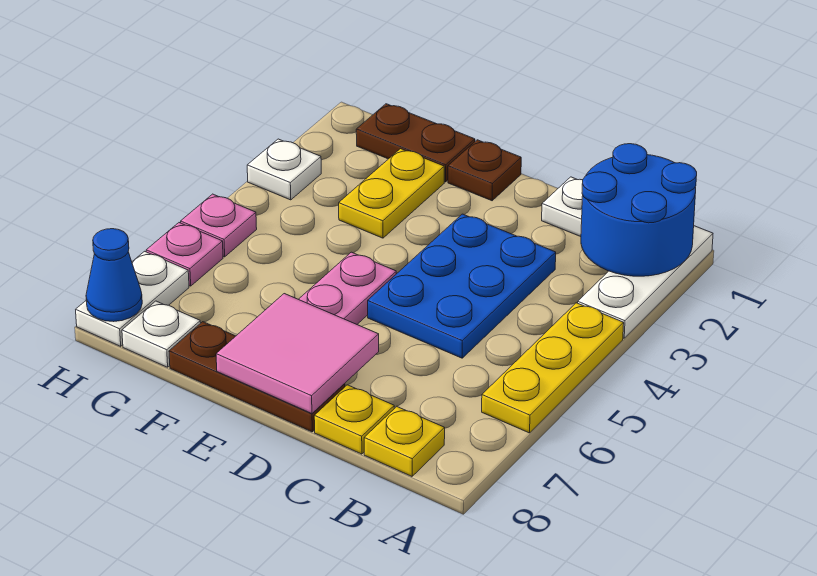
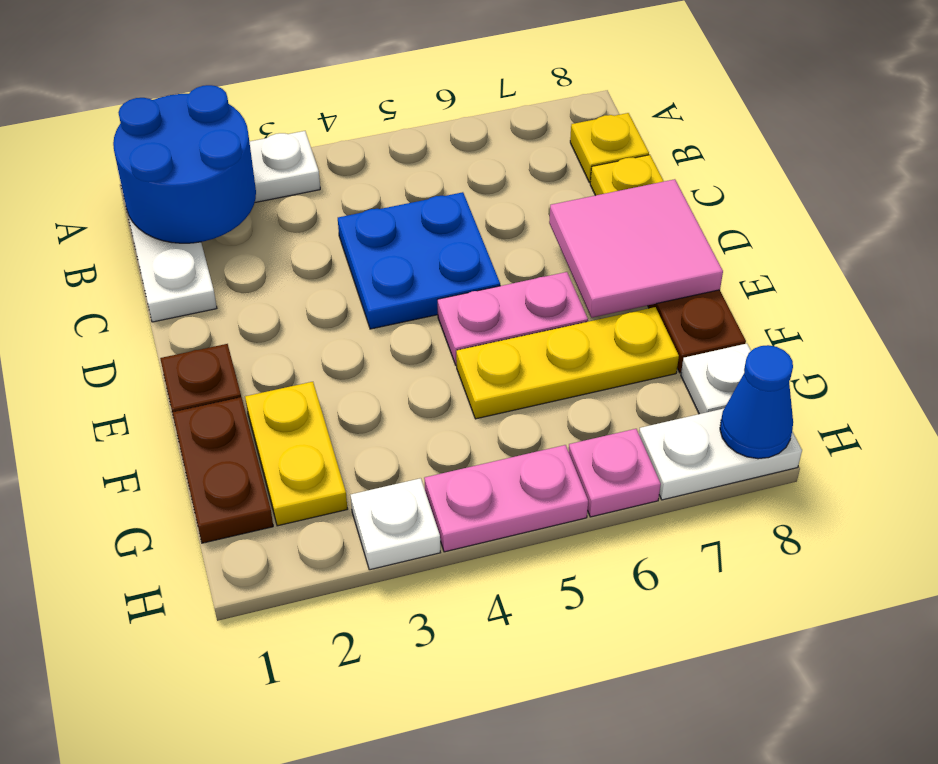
yellow 1x3 plate [482,303,624,433] -> yellow 1x3 plate moved to [456,307,679,419]
blue 2x3 plate [368,214,556,358] -> blue 2x2 plate [338,192,500,329]
yellow 1x2 plate [339,149,444,238] -> yellow 1x2 plate turned to [245,382,347,526]
pink 1x1 plate [181,194,257,257] -> pink 1x2 plate [424,445,588,552]

